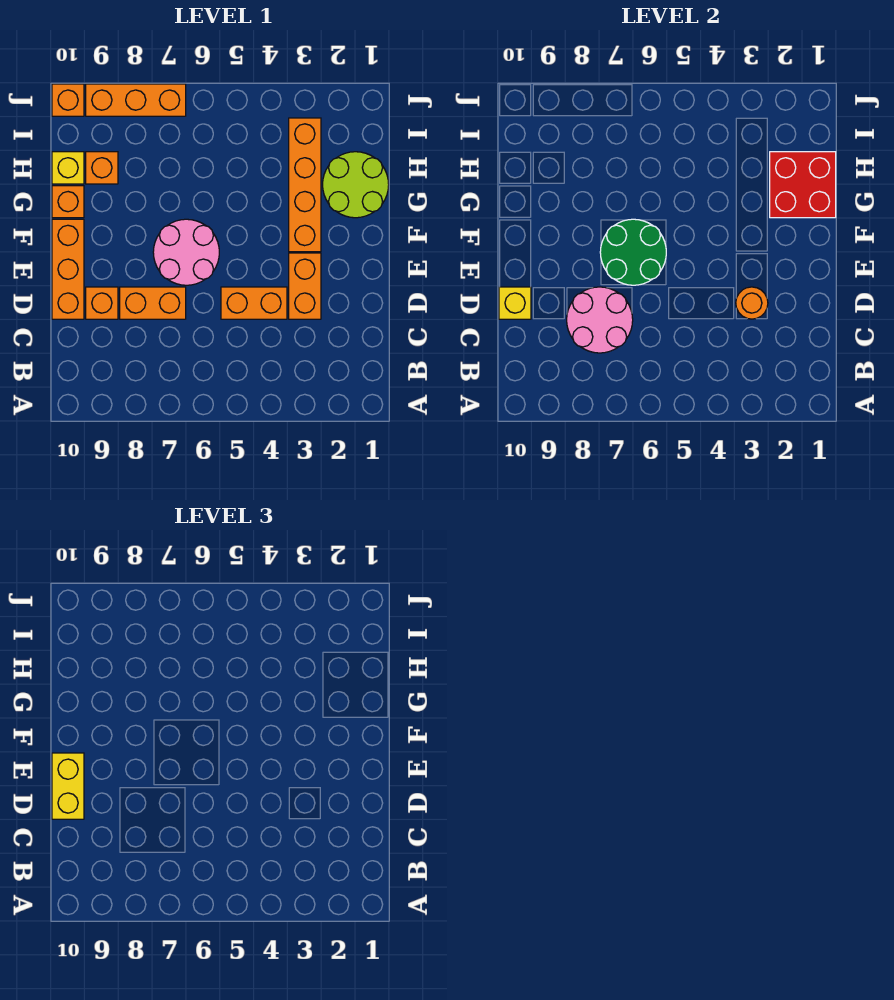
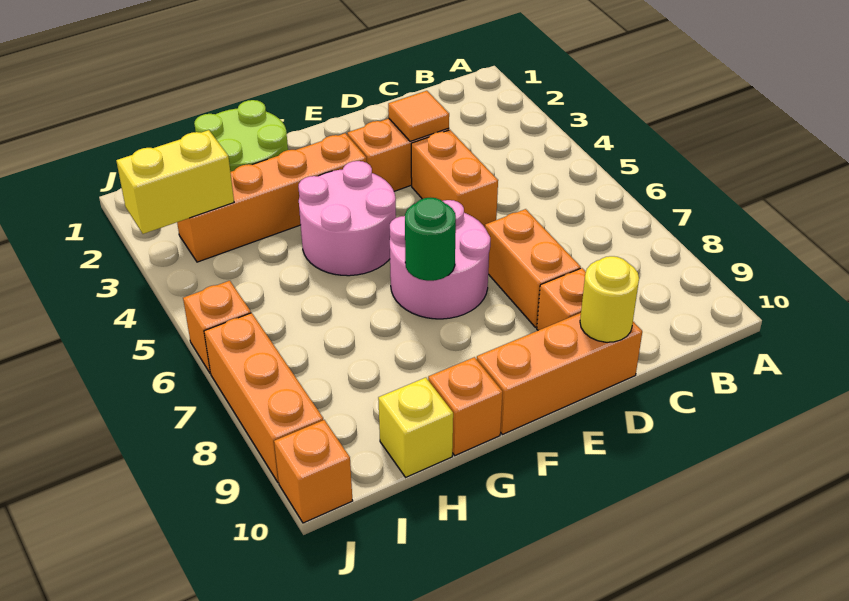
pink 2x2 round brick [567,287,633,353] -> pink 2x2 round brick moved to [299,161,396,276]
orange 1x1 round brick [736,287,768,319] -> orange 1x1 tile [388,91,449,141]
yellow 1x1 brick [499,287,531,319] -> yellow 1x1 round brick [580,256,639,342]
yellow 1x2 brick [52,753,84,819] -> yellow 1x2 brick moved to [116,130,234,234]
green 2x2 round brick [600,219,666,285] -> green 1x1 round brick [405,198,456,281]
red 2x2 brick [770,152,836,218] -> none
orange 1x1 brick [86,152,118,184] -> orange 1x1 brick moved to [183,281,251,373]

